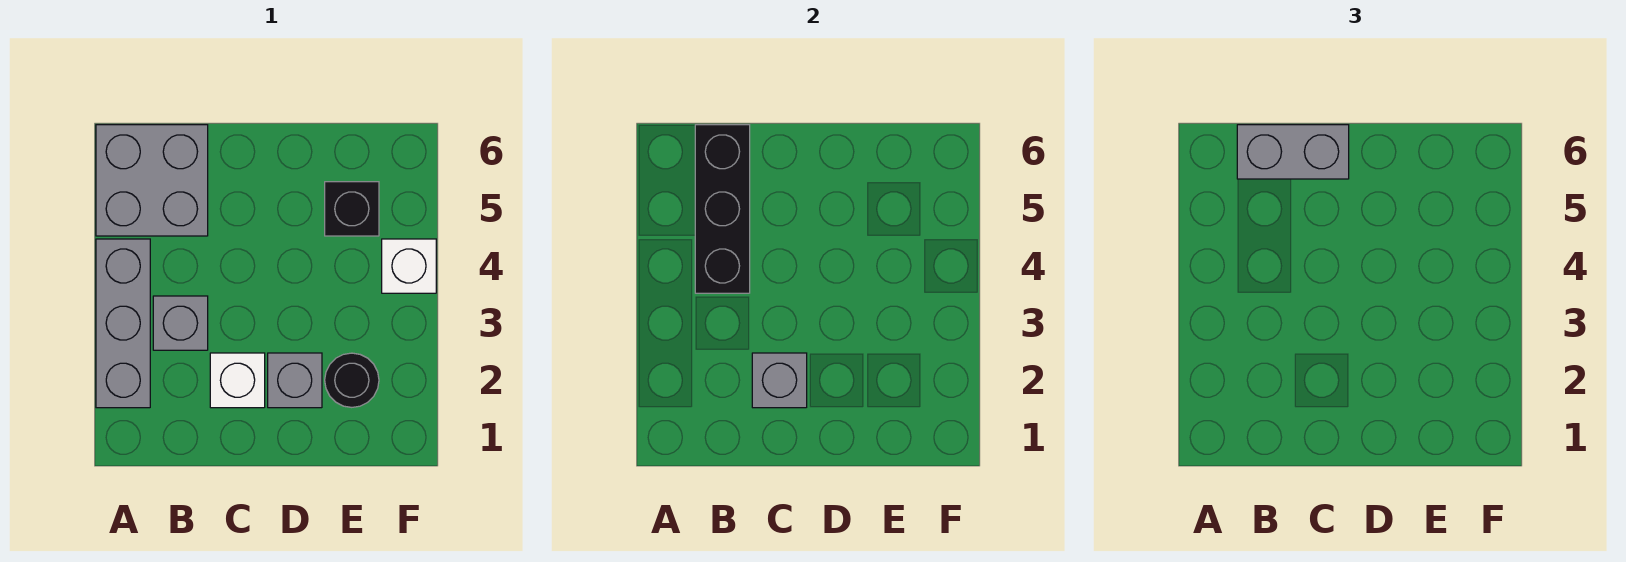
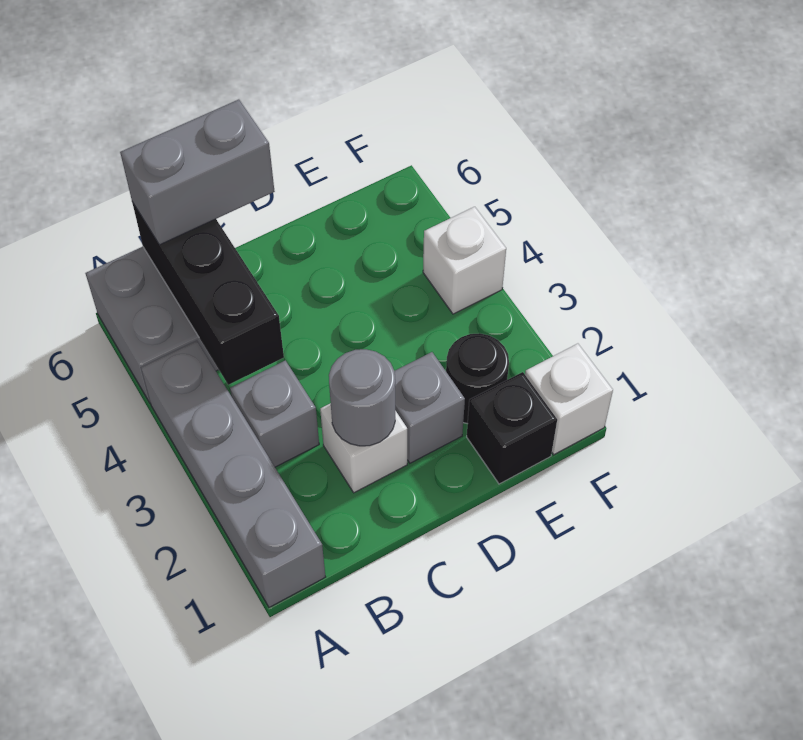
grey 1x3 brick [96,239,150,408] -> grey 1x4 brick [141,341,325,607]
grey 1x1 brick [752,353,807,408] -> grey 1x1 round brick [329,349,395,446]
black 1x1 brick [325,182,379,236] -> black 1x1 brick moved to [467,372,557,484]
none -> white 1x1 brick [525,344,613,455]

